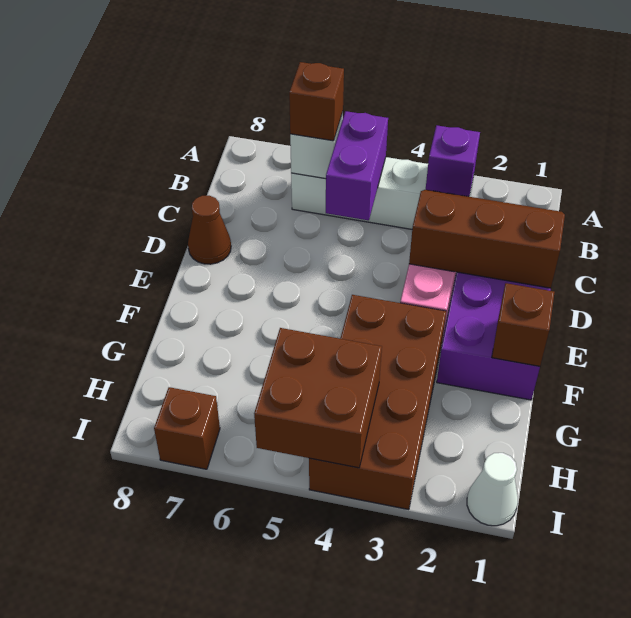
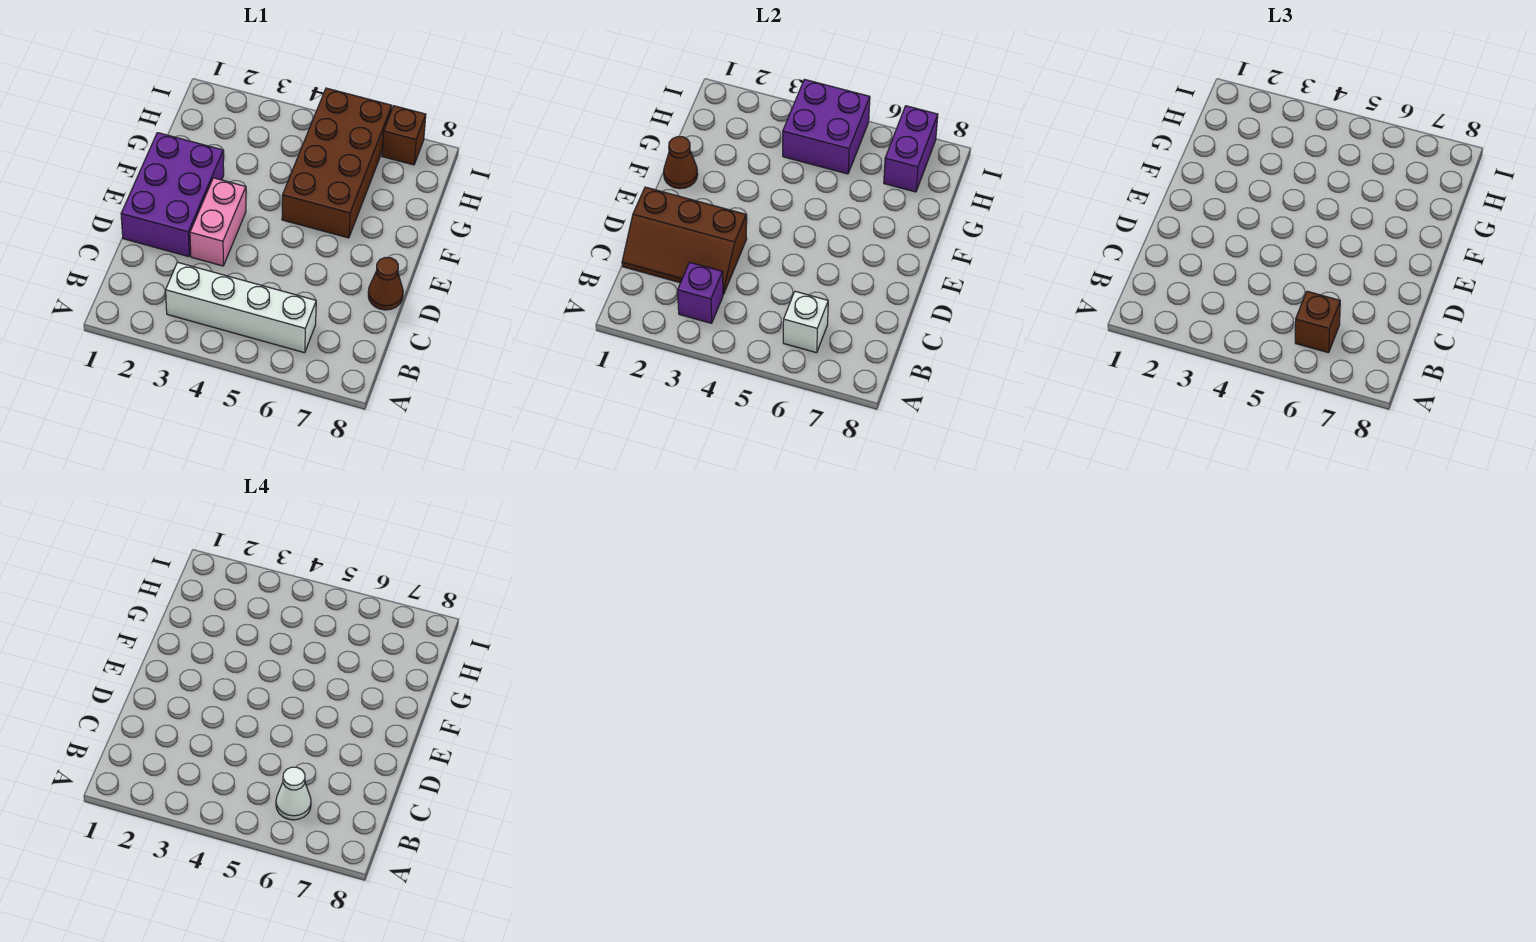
purple 1x2 brick [326,111,388,220] -> purple 1x2 brick moved to [884,106,938,192]
brown 1x1 brick [492,283,555,366] -> brown 1x1 cone [664,137,698,189]
brown 2x4 brick [309,295,446,510] -> brown 2x4 brick moved to [282,88,392,238]
brown 2x2 brick [254,328,382,468] -> purple 2x2 brick [783,79,870,174]
white 1x1 cone [467,453,518,526] -> white 1x1 cone moved to [276,767,311,820]

